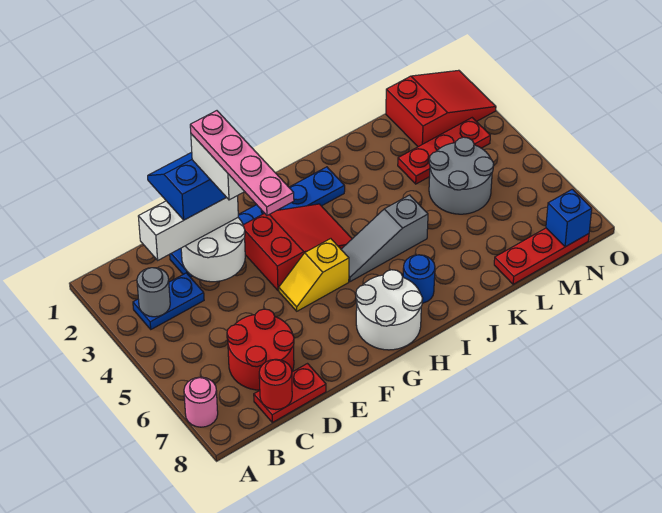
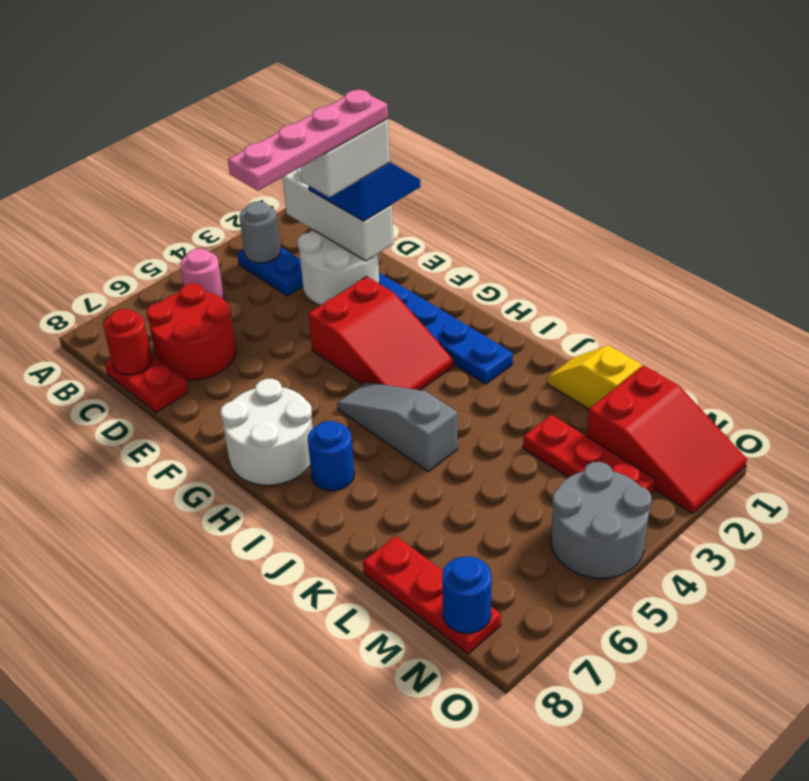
pink 1x1 round brick [184,377,218,427] -> pink 1x1 round brick moved to [180,249,224,299]
yellow 1x2 slope [279,239,349,311] -> yellow 1x2 slope moved to [547,345,642,409]
grey 2x2 round brick [429,137,494,214] -> grey 2x2 round brick moved to [551,462,652,578]
blue 1x1 brick [546,189,592,247] -> blue 1x1 round brick [442,557,492,633]

